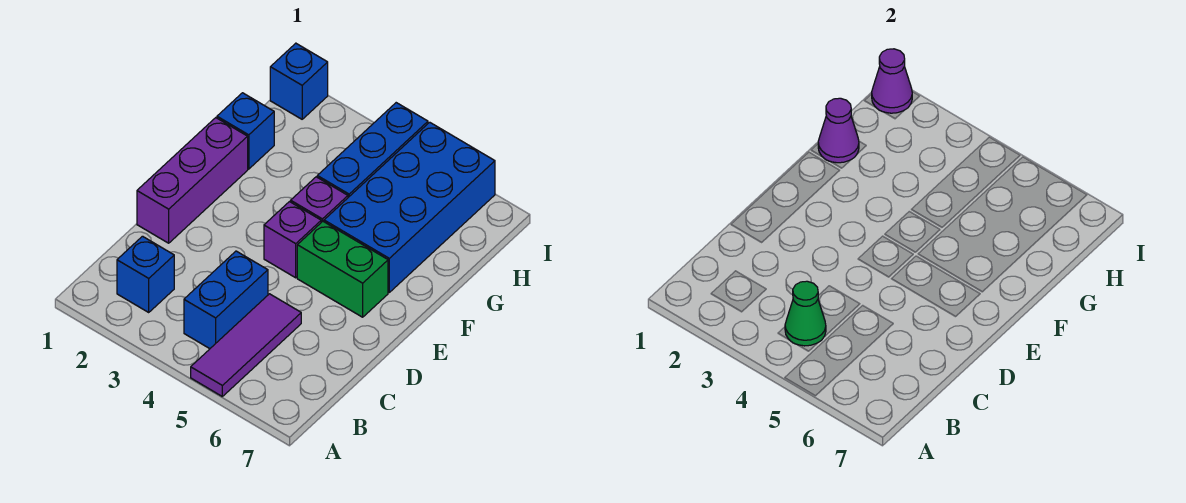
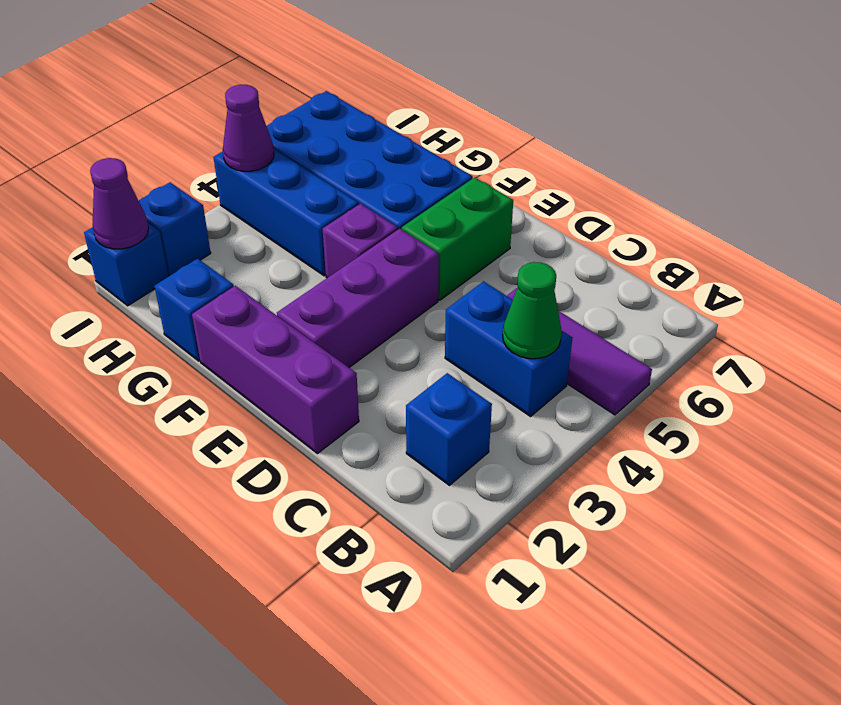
purple 1x1 brick [264,202,321,278] -> purple 1x3 brick [277,229,439,367]
purple 1x1 cone [818,98,859,163] -> purple 1x1 cone moved to [223,85,274,171]
none -> blue 1x1 brick [139,182,211,277]

